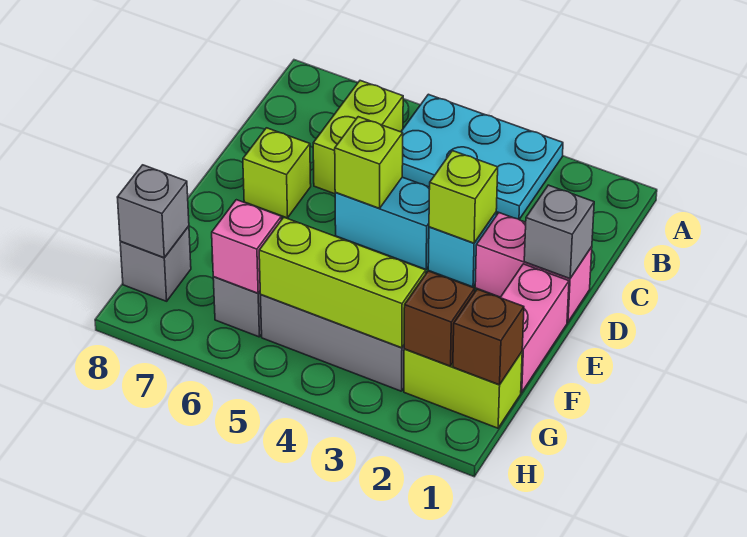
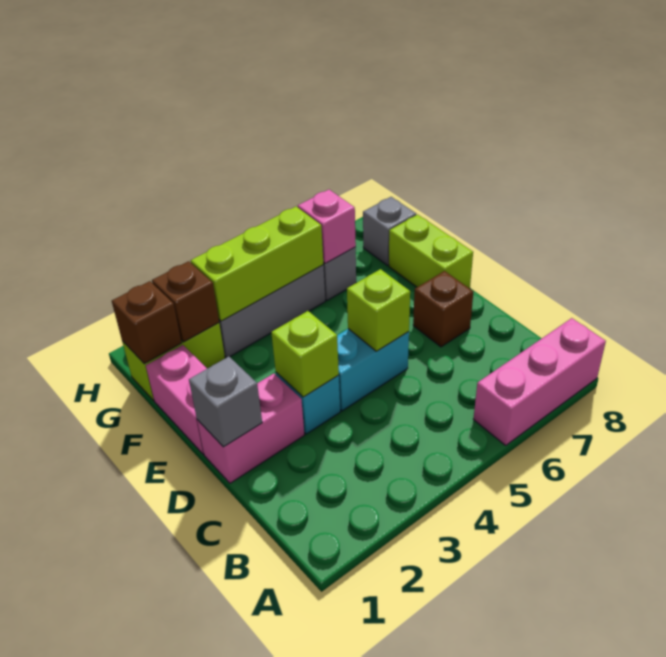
cyan 2x3 plate [401,94,563,219] -> none
none -> pink 1x3 brick [473,318,606,445]
lime 1x2 brick [313,81,403,194] -> lime 1x2 brick moved to [389,215,473,288]
lime 1x1 brick [243,128,311,218] -> brown 1x1 brick [413,271,473,347]
grey 1x1 brick [117,165,189,258] -> none

